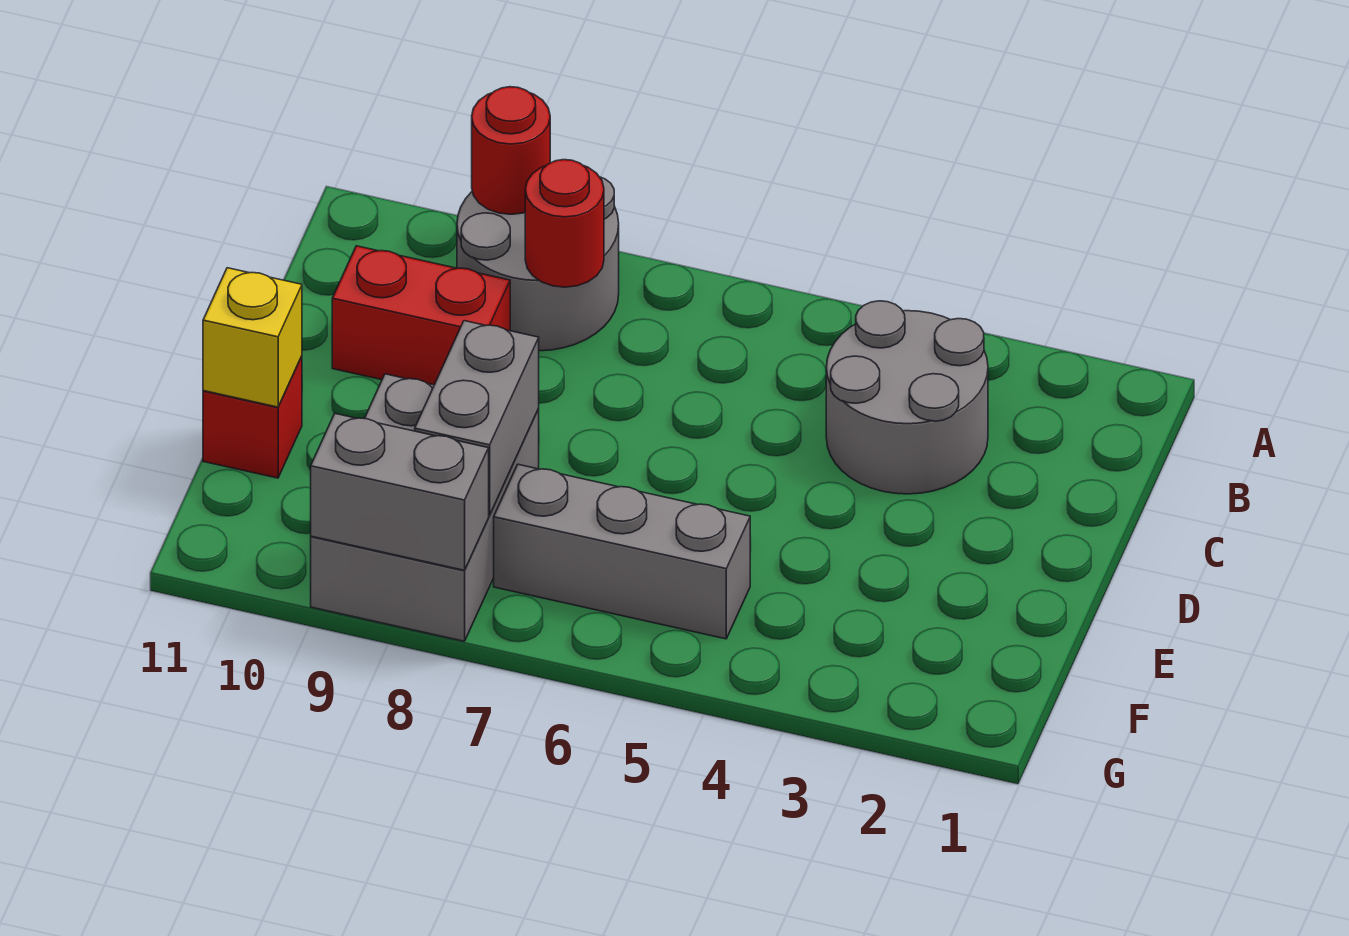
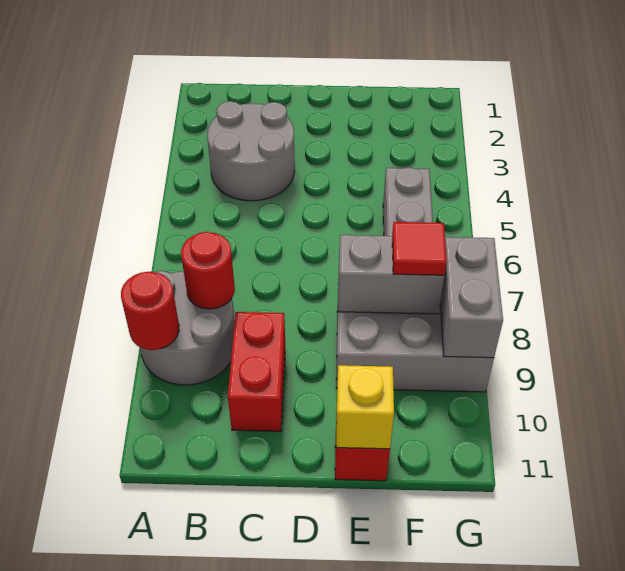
none -> red 1x1 tile [392,222,447,275]

